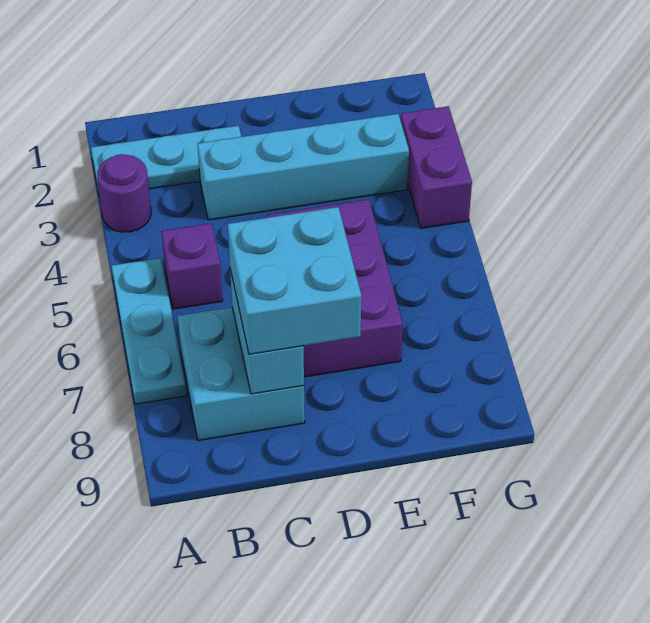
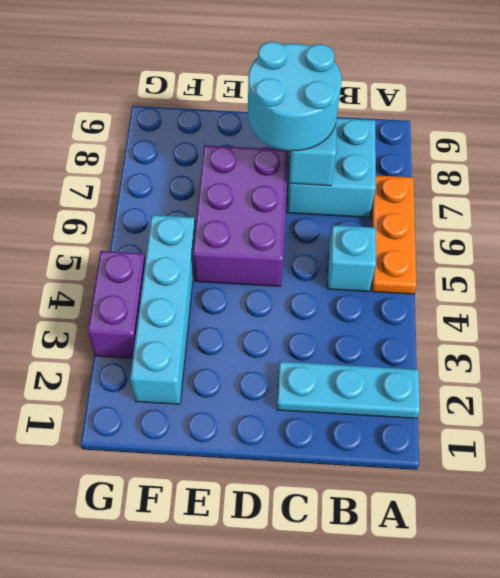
purple 1x1 round brick [97,154,151,232] -> none
cyan 1x3 plate [112,258,187,404] -> orange 1x3 plate [371,175,417,294]
purple 1x1 brick [161,223,223,309] -> cyan 1x1 brick [327,225,376,292]
cyan 1x4 brick [198,114,409,220] -> cyan 1x4 brick turned to [130,215,195,404]
cyan 2x2 brick [228,207,361,354] -> cyan 2x2 round brick [248,42,342,151]

